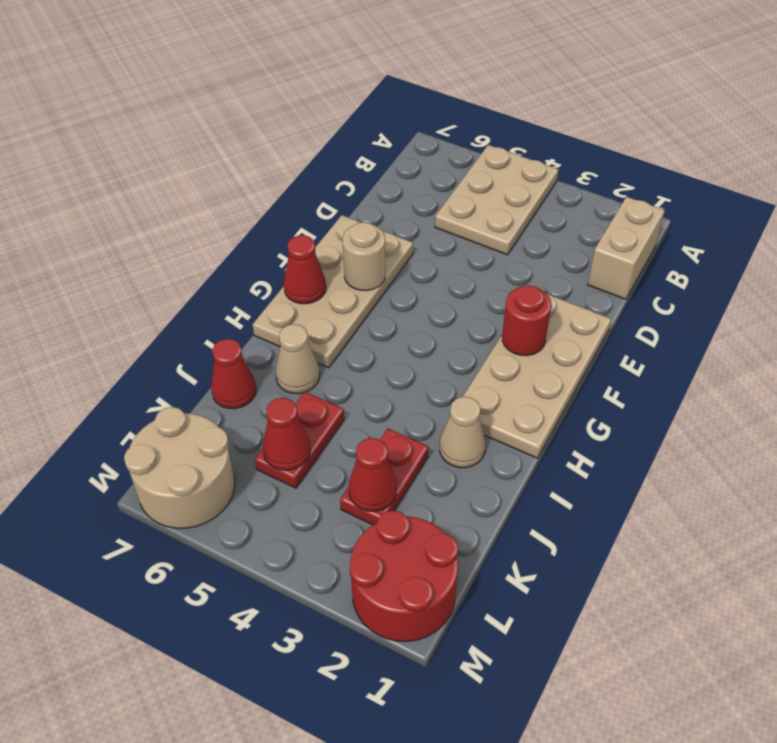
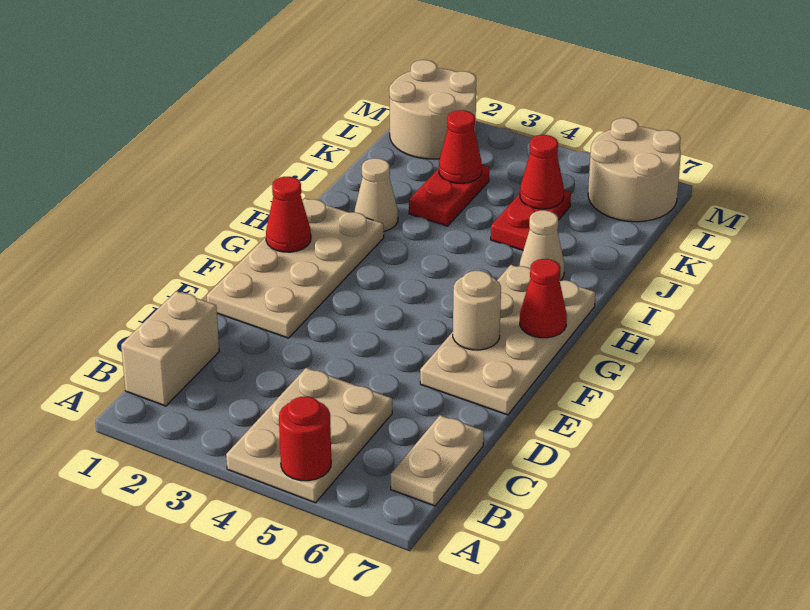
none -> tan 1x2 plate [391,415,484,506]
red 1x1 round brick [502,286,551,356] -> red 1x1 round brick moved to [279,397,331,481]
red 1x1 cone [211,339,256,409] -> red 1x1 cone moved to [266,177,311,252]
red 2x2 round brick [350,510,458,641] -> tan 2x2 round brick [389,60,476,159]

